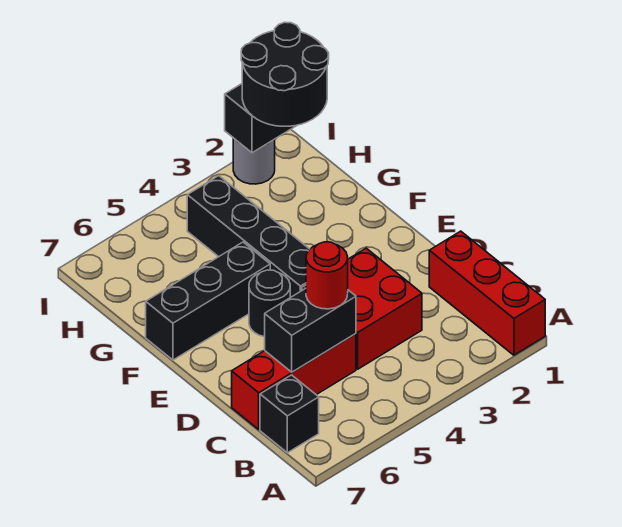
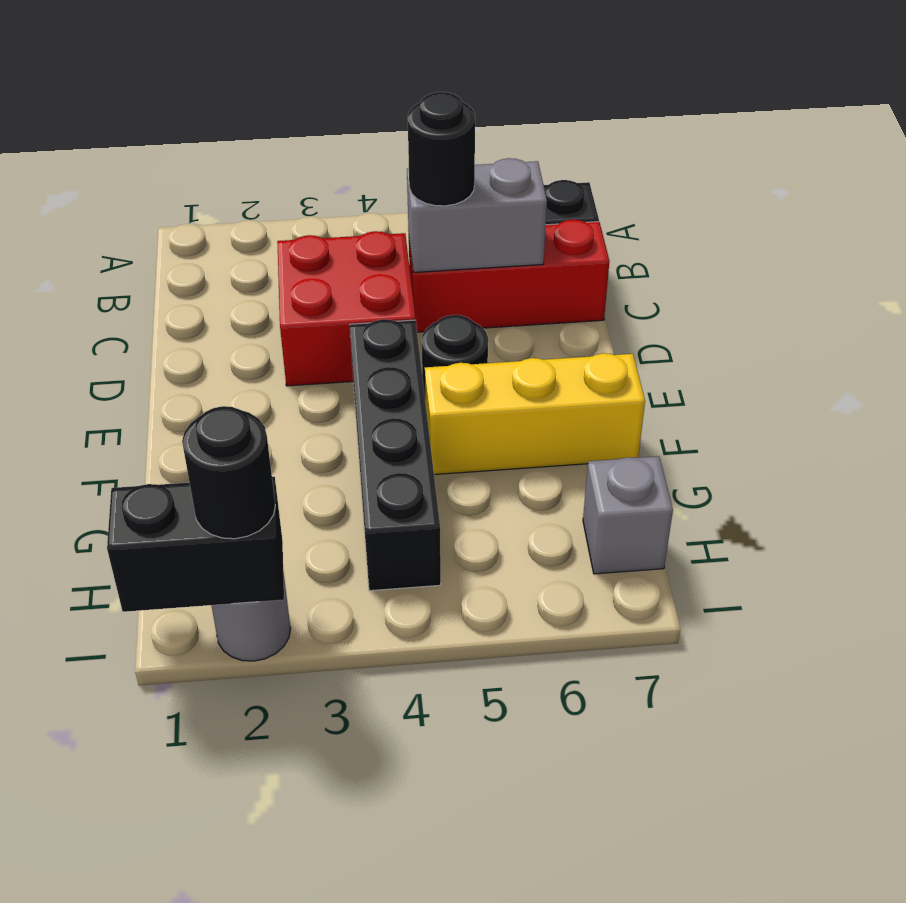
red 1x3 brick [429,231,545,355] -> none
black 1x2 brick [265,288,356,372] -> grey 1x2 brick [407,158,547,272]
red 1x1 round brick [306,242,348,309] -> black 1x1 round brick [408,92,475,206]
black 1x3 brick [146,242,270,360] -> yellow 1x3 brick [425,353,645,475]
black 2x2 round brick [241,22,329,126] -> black 1x1 round brick [182,406,275,539]
none -> grey 1x1 brick [583,456,673,574]

